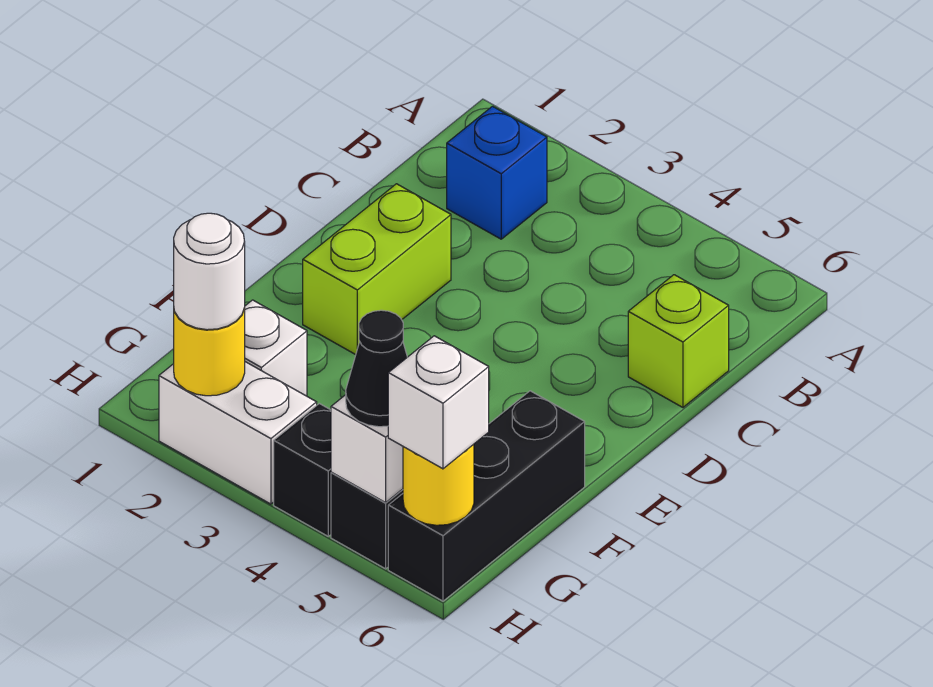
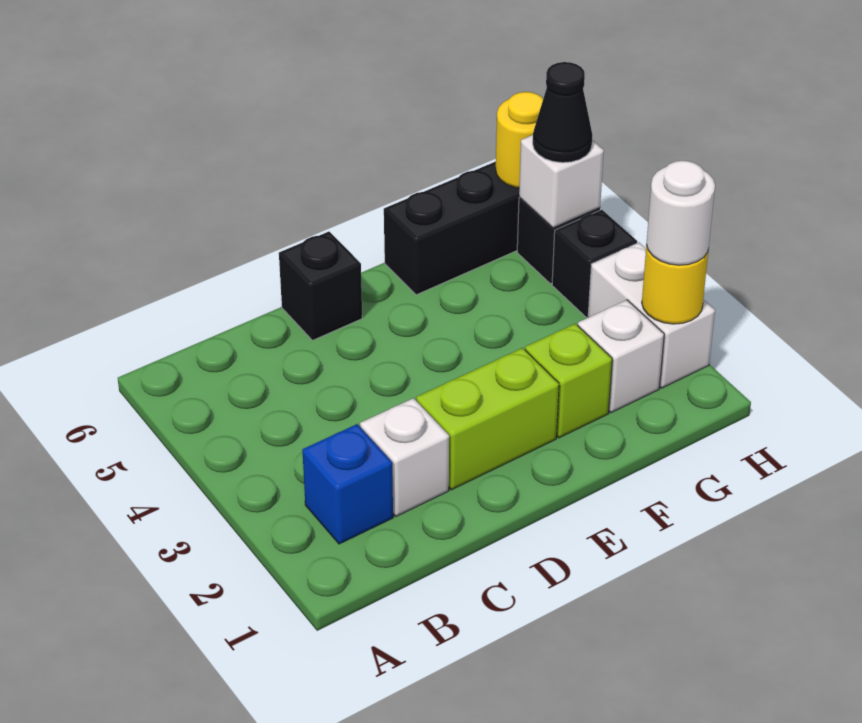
lime 1x1 brick [628,275,729,407] -> lime 1x1 brick moved to [525,324,612,438]
none -> black 1x1 brick [279,232,362,340]
white 1x1 brick [388,336,489,469] -> white 1x1 brick moved to [360,398,449,516]

